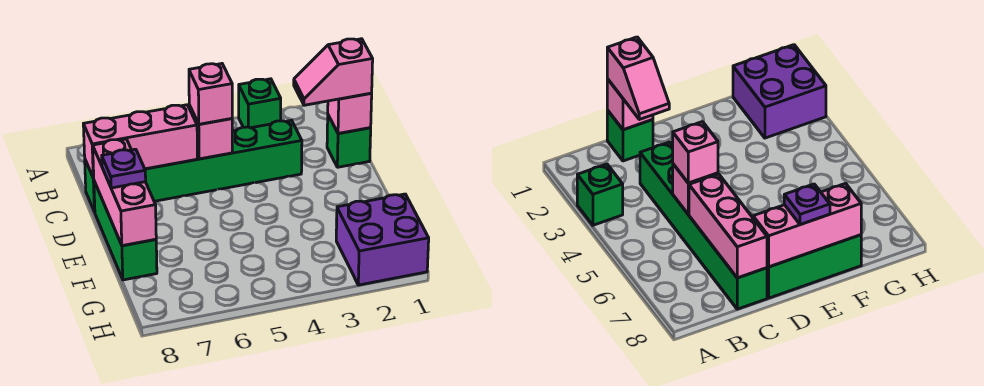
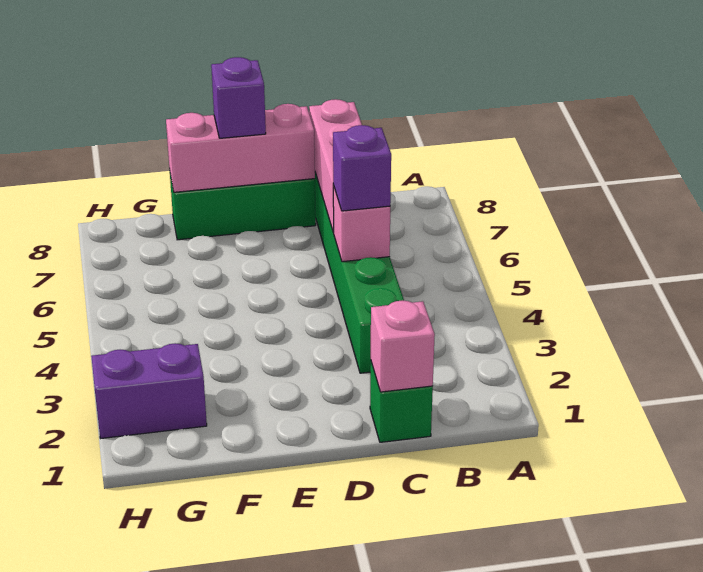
green 1x1 brick [239,79,281,128] -> none
pink 1x2 slope [294,39,373,105] -> none
pink 1x1 brick [189,64,232,124] -> purple 1x1 brick [333,125,391,211]
purple 1x1 plate [102,149,146,188] -> purple 1x1 brick [211,57,266,138]
purple 2x2 brick [336,194,429,285] -> purple 1x2 brick [91,343,207,438]

